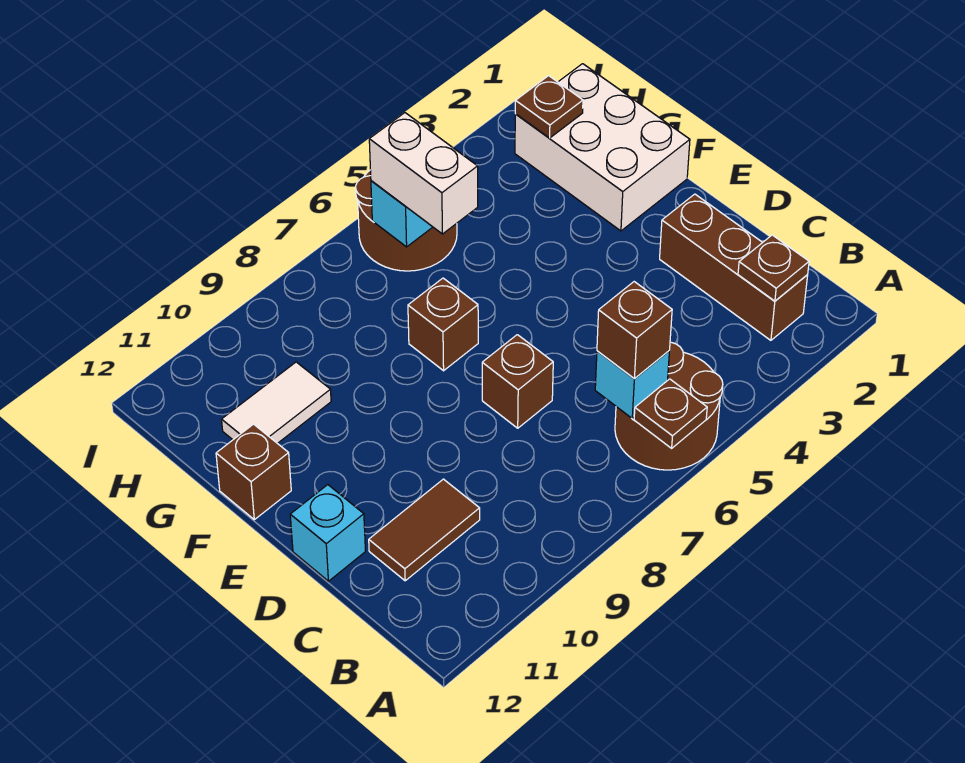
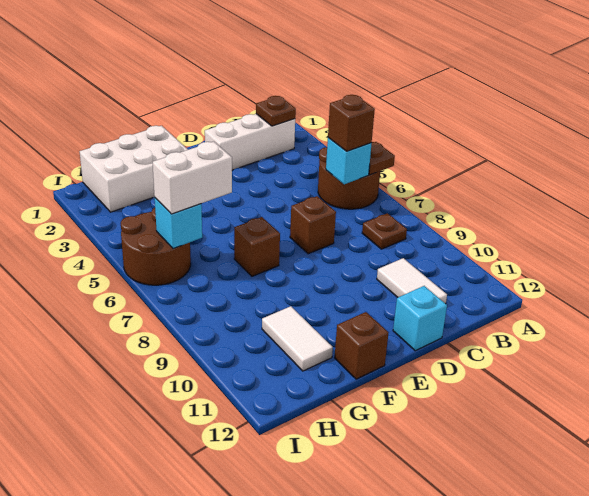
brown 1x3 brick [660,194,808,340] -> white 1x3 brick [205,114,295,170]
brown 1x2 tile [369,479,480,581] -> white 1x2 tile [377,258,447,304]
brown 1x1 plate [515,76,583,138] -> brown 1x1 plate moved to [362,213,407,249]

